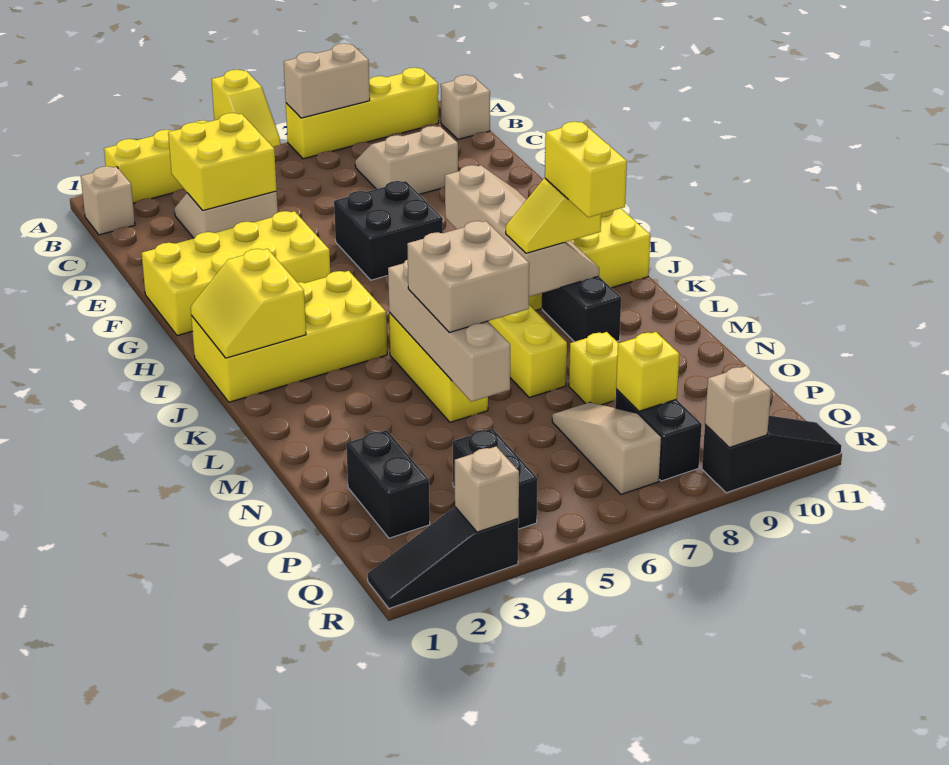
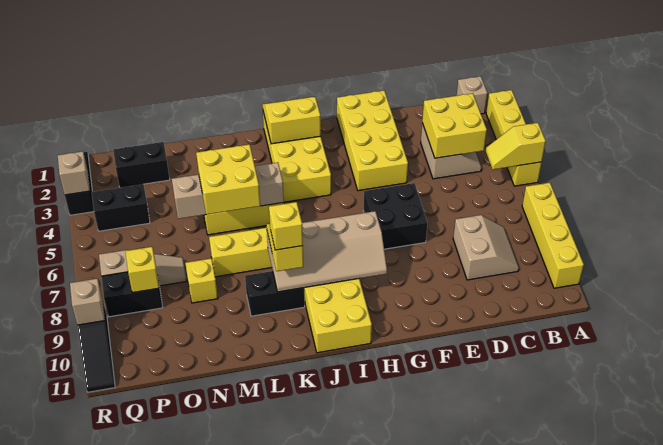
tan 1x2 brick [284,43,370,118] -> none
tan 1x1 brick [441,75,490,139] -> none
yellow 1x2 brick [545,122,627,217] -> yellow 1x1 brick [269,202,303,250]
tan 2x2 brick [407,221,529,332] -> yellow 2x2 brick [196,144,260,215]

